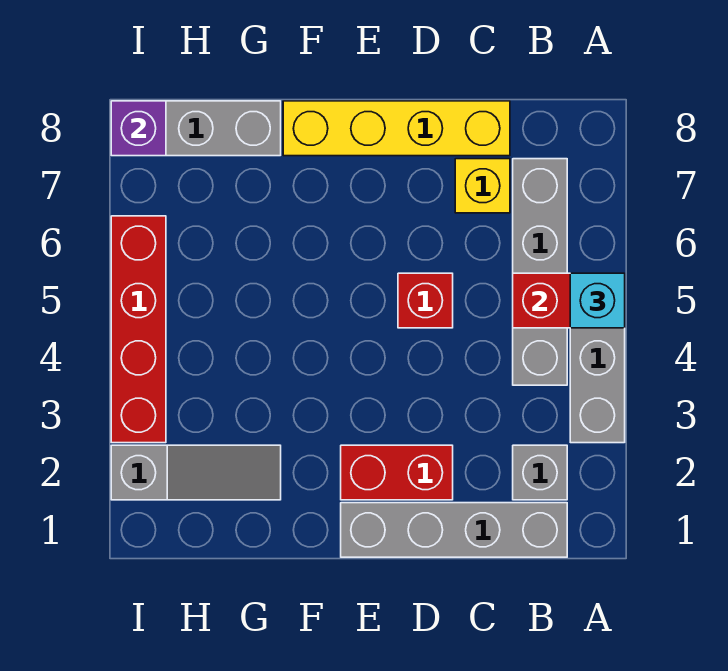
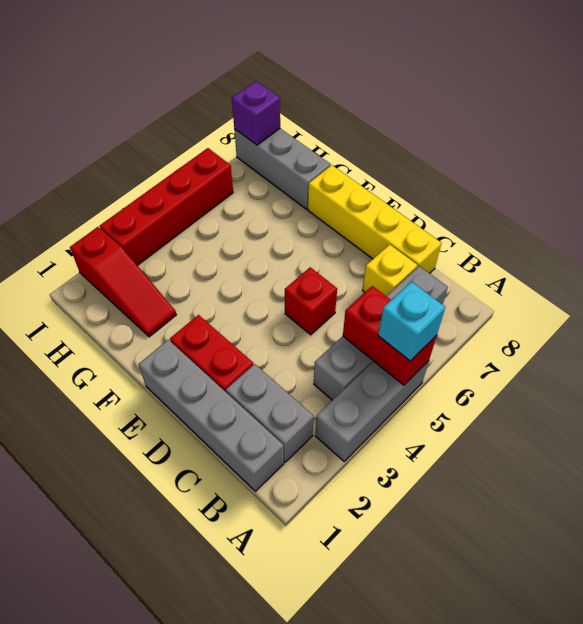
grey 1x1 brick [513,445,567,500] -> grey 1x2 brick [226,364,314,462]
grey 1x3 slope [111,445,281,500] -> red 1x3 slope [70,227,176,337]

